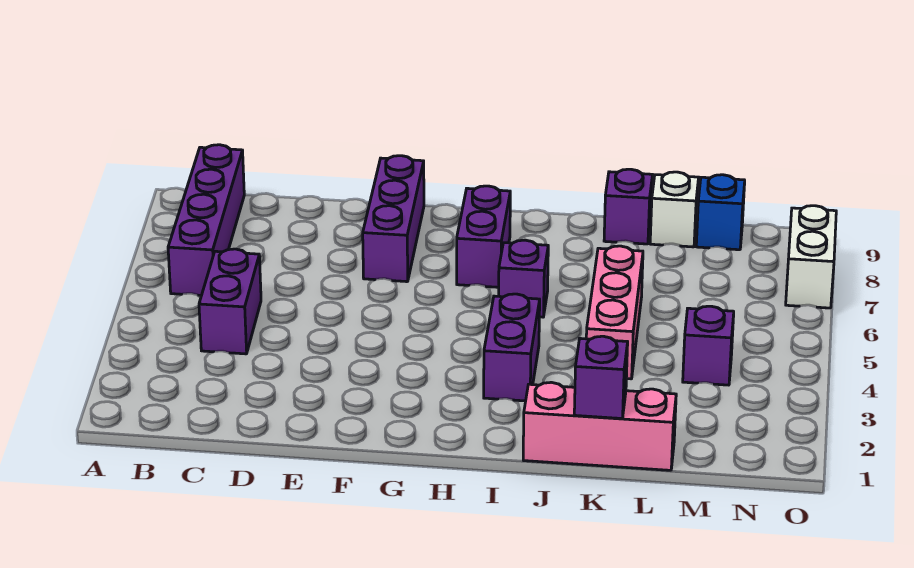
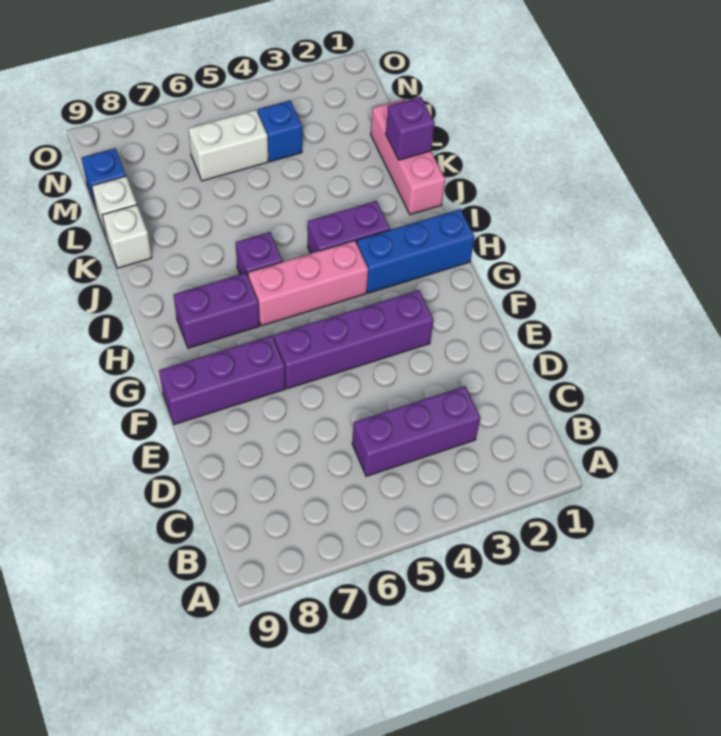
purple 1x4 brick [168,145,244,296] -> purple 1x4 brick moved to [274,290,433,389]
purple 1x2 brick [199,249,261,354] -> purple 1x3 brick [352,386,480,476]
none -> blue 1x3 brick [357,209,475,293]
pink 1x3 brick [586,246,643,379] -> pink 1x3 brick moved to [248,240,368,326]
purple 1x1 brick [604,169,652,244] -> white 1x1 brick [102,205,152,268]
purple 1x1 brick [683,306,734,385] -> blue 1x1 brick [258,100,302,162]
white 1x2 brick [786,206,836,308] -> white 1x2 brick moved to [188,110,268,181]

